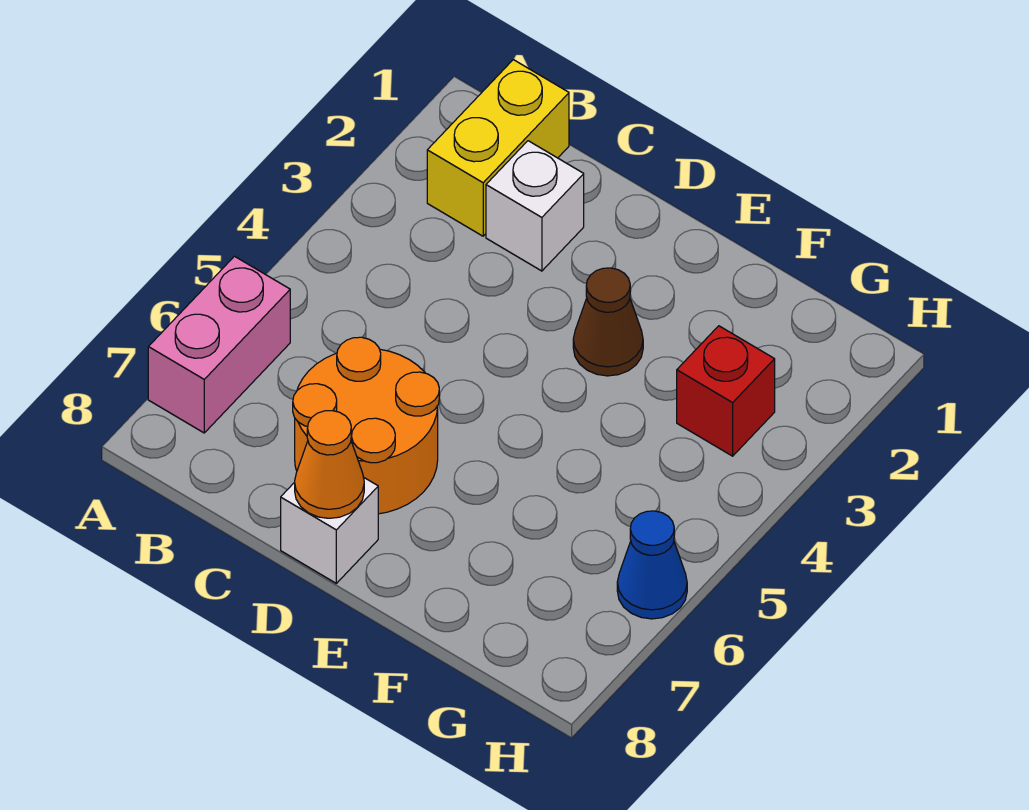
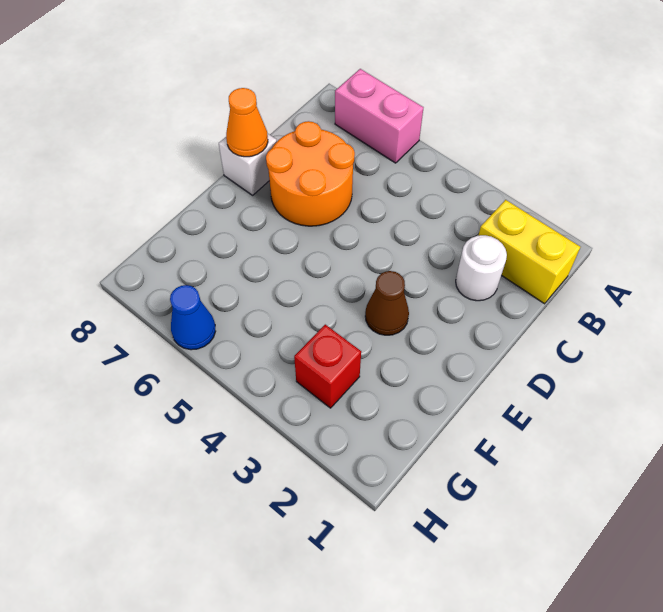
white 1x1 brick [486,141,584,271] -> white 1x1 round brick [456,235,507,301]

